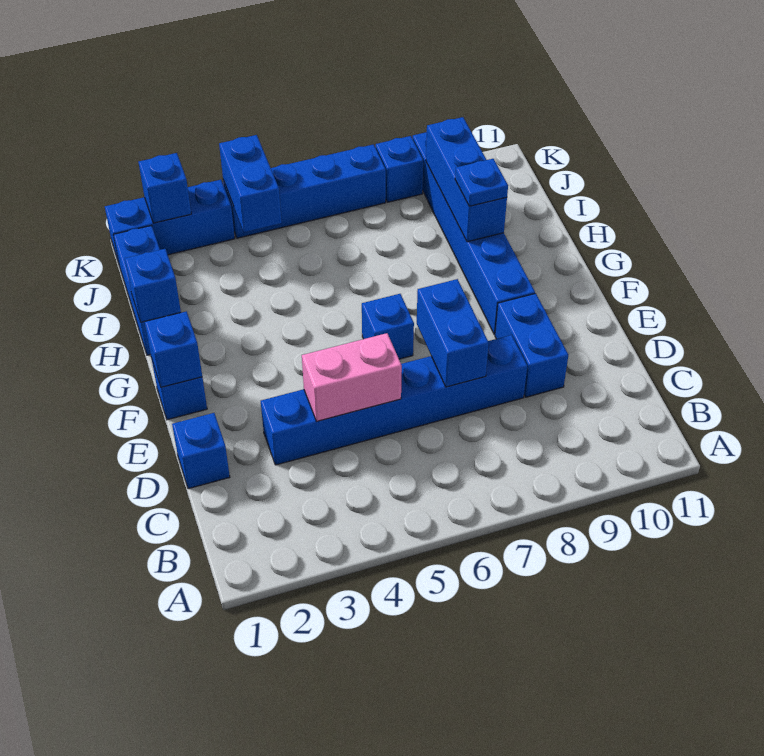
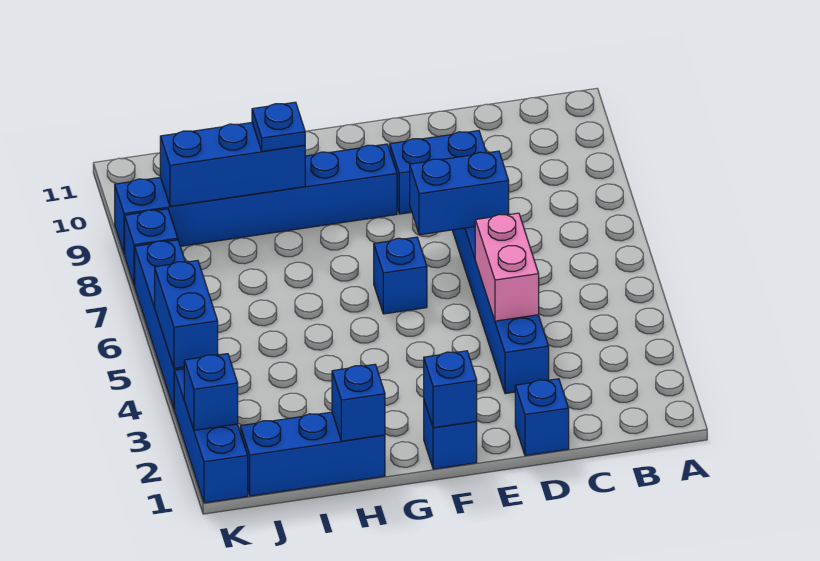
blue 1x2 brick [219,135,282,232] -> blue 1x2 brick turned to [155,260,218,368]

